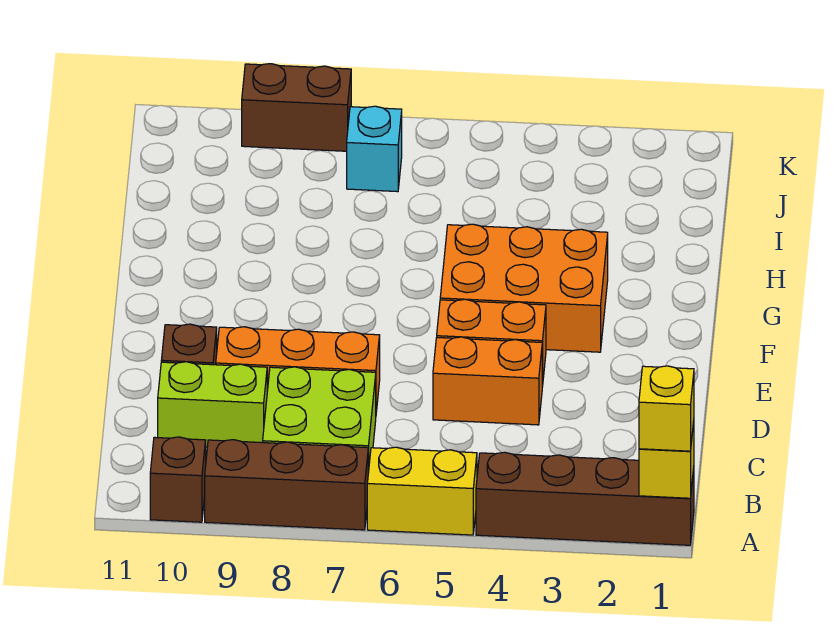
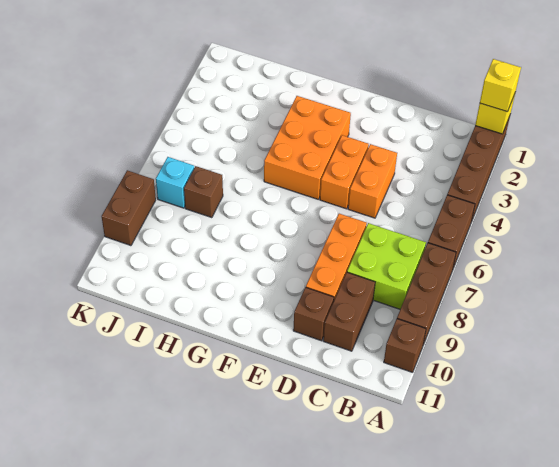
yellow 1x2 brick [367,447,477,535] -> brown 1x2 brick [428,195,475,271]
lime 1x2 brick [158,362,267,447] -> brown 1x2 brick [323,272,375,351]
none -> brown 1x1 brick [184,166,223,218]

